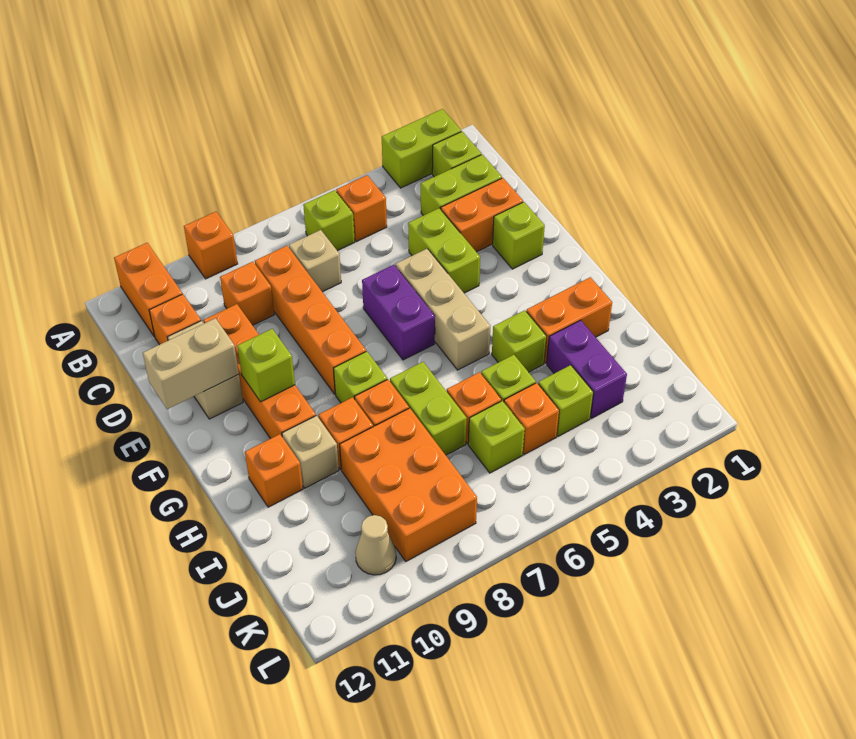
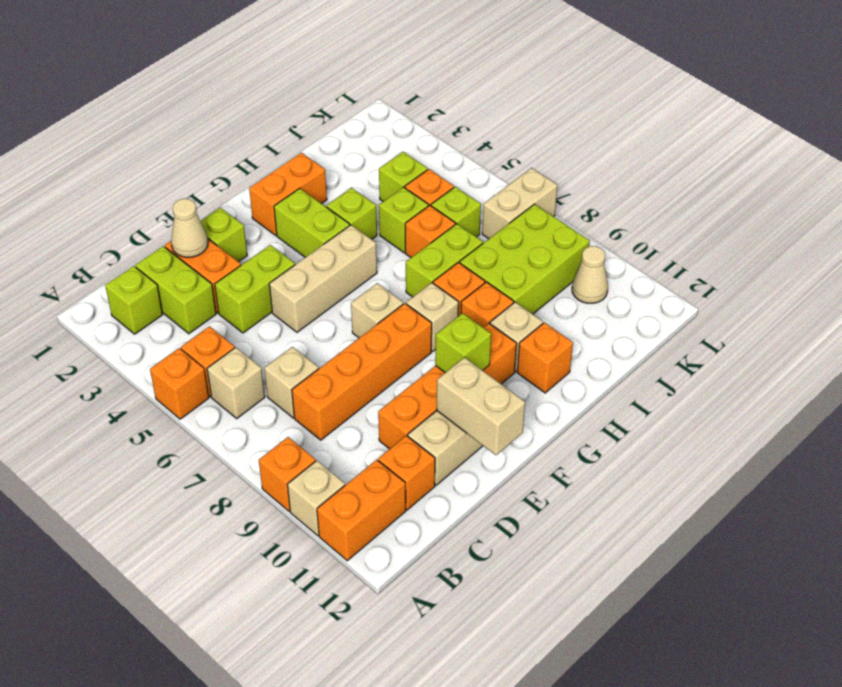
lime 1x2 brick [382,109,461,188] -> lime 1x2 brick moved to [274,188,350,257]
none -> tan 1x1 brick [287,461,345,536]
lime 1x1 brick [303,190,355,251] -> tan 1x1 brick [207,347,265,418]
orange 1x1 brick [220,262,274,325] -> orange 1x1 brick moved to [150,348,209,419]
none -> tan 1x1 cone [171,199,208,257]
purple 1x2 brick [362,265,435,360] -> none
none -> tan 1x1 brick [351,283,403,338]
lime 1x1 brick [334,351,387,403] -> tan 1x1 brick [406,283,459,351]
orange 1x2 brick [526,277,612,363] -> orange 1x2 brick turned to [249,153,327,235]
purple 1x2 brick [547,320,627,418] -> none
orange 2x3 brick [340,408,477,561] -> lime 2x3 brick [460,204,590,314]
none -> tan 1x2 brick [482,168,557,239]

